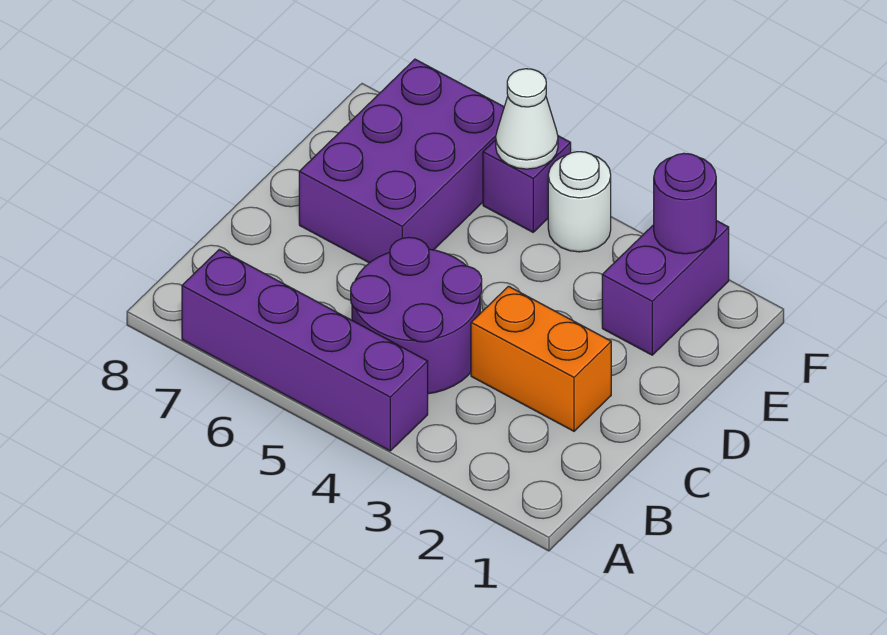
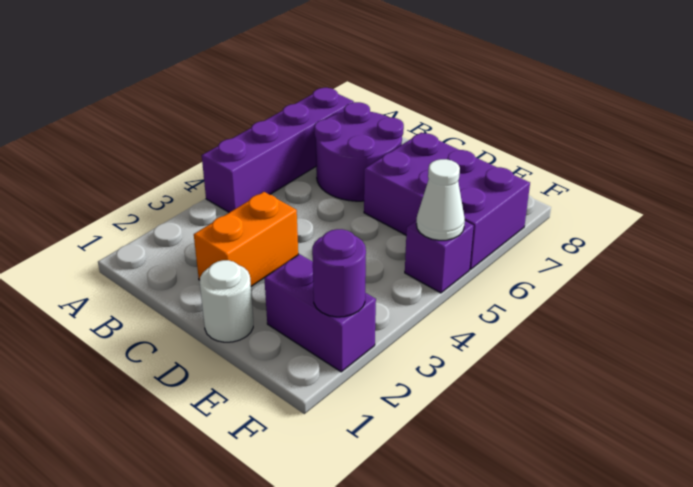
purple 2x2 round brick [351,237,482,394] -> purple 2x2 round brick moved to [314,102,404,201]
white 1x1 round brick [548,152,611,252] -> white 1x1 round brick moved to [200,260,253,342]

